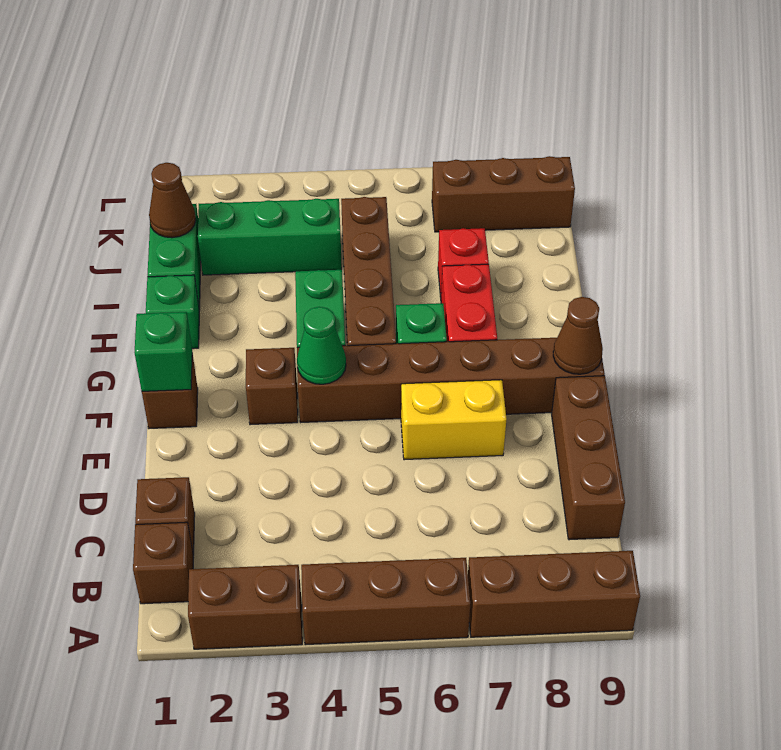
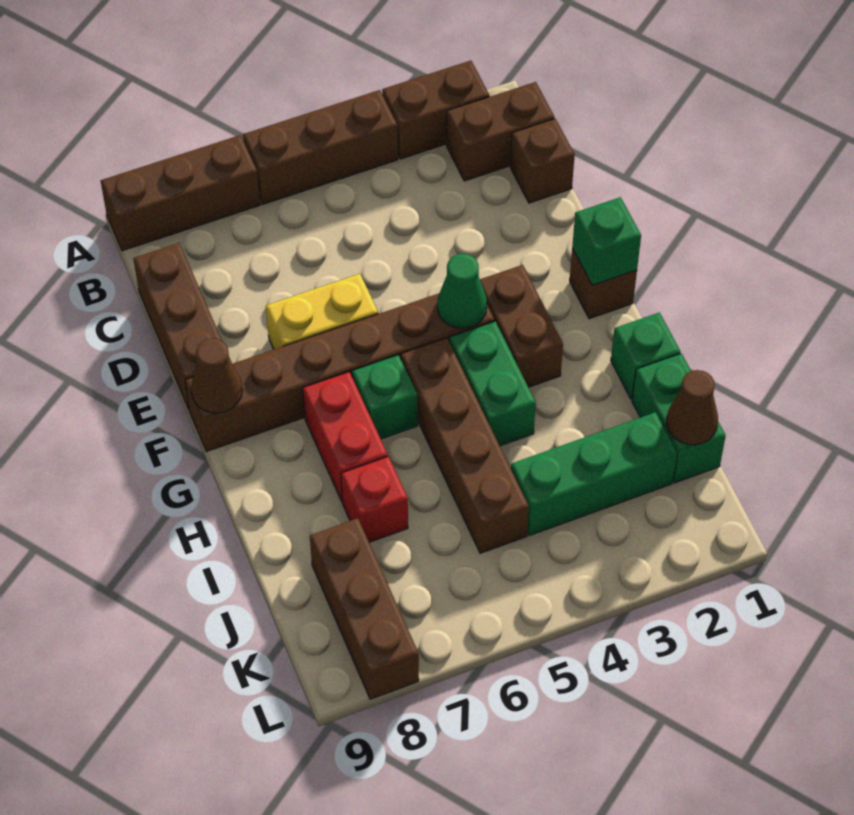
brown 1x1 brick [133,522,194,604] -> brown 1x2 brick [446,82,555,181]
brown 1x1 brick [246,348,298,425] -> brown 1x2 brick [480,265,563,387]
brown 1x3 brick [432,156,575,232] -> brown 1x3 brick turned to [310,518,419,699]

